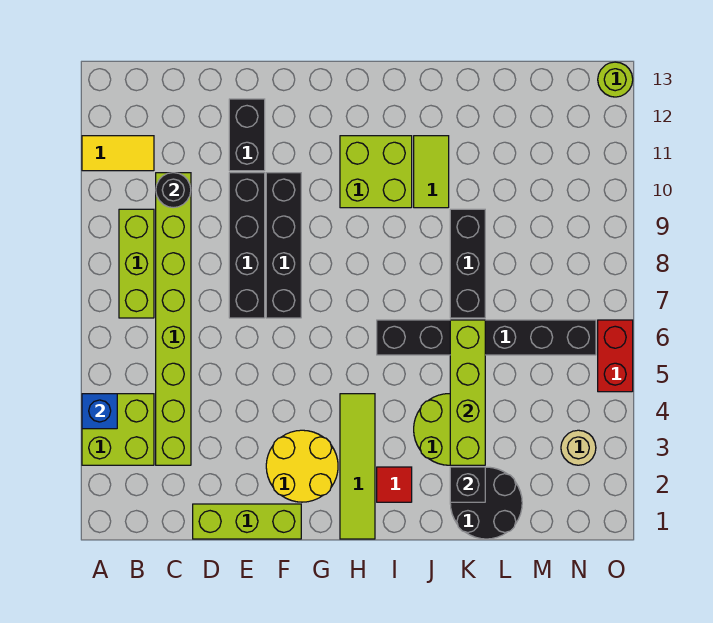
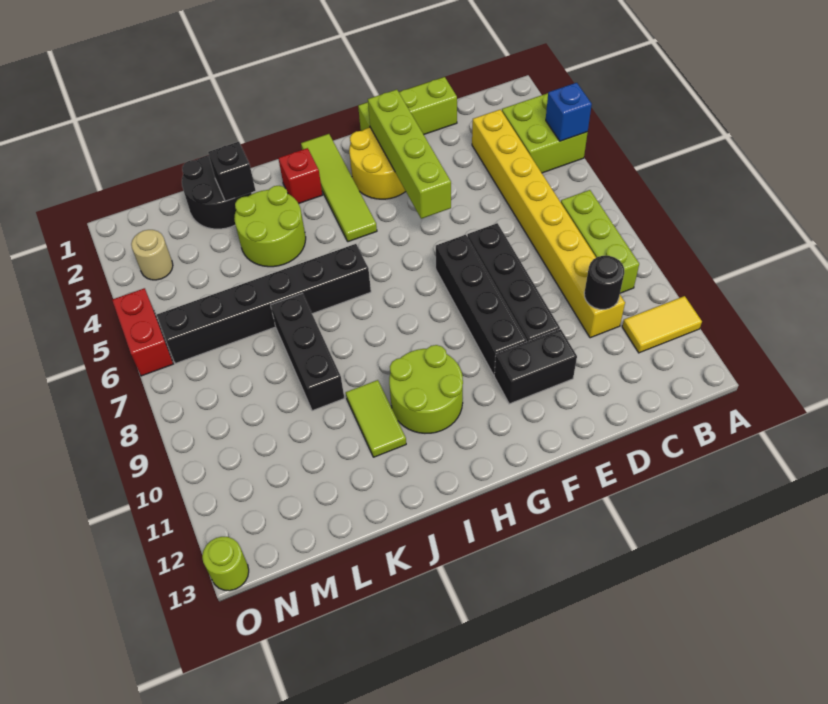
lime 1x8 brick [156,173,191,465] -> yellow 1x8 brick [472,109,625,338]
black 1x2 brick [229,99,265,171] -> black 1x2 brick turned to [494,329,577,404]
lime 2x2 brick [340,136,412,208] -> lime 2x2 round brick [389,345,463,433]
red 1x1 tile [377,467,412,502] -> red 1x1 brick [278,148,322,204]
lime 1x4 brick [450,320,485,465] -> lime 1x4 brick moved to [368,90,451,219]

